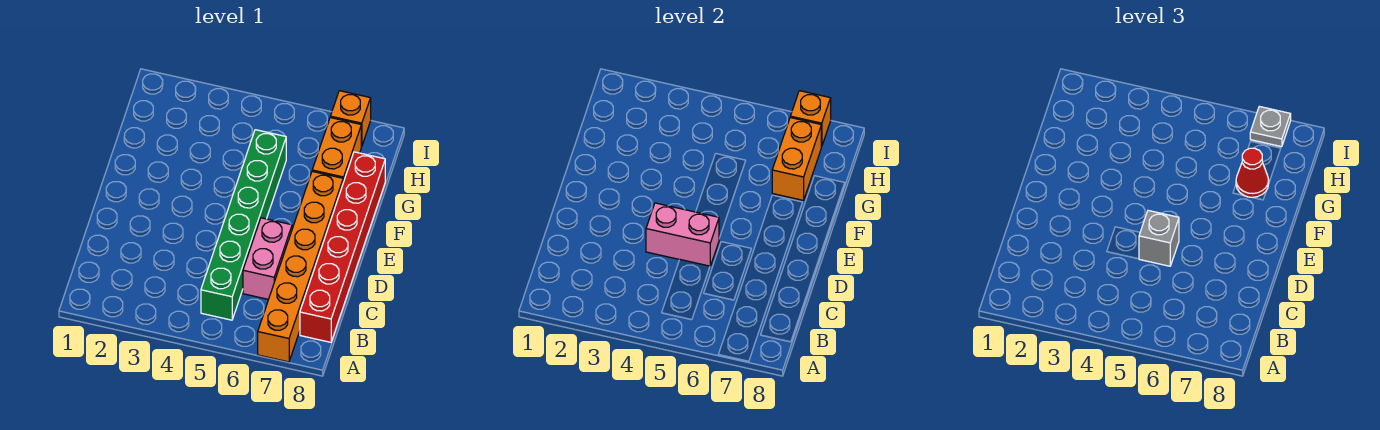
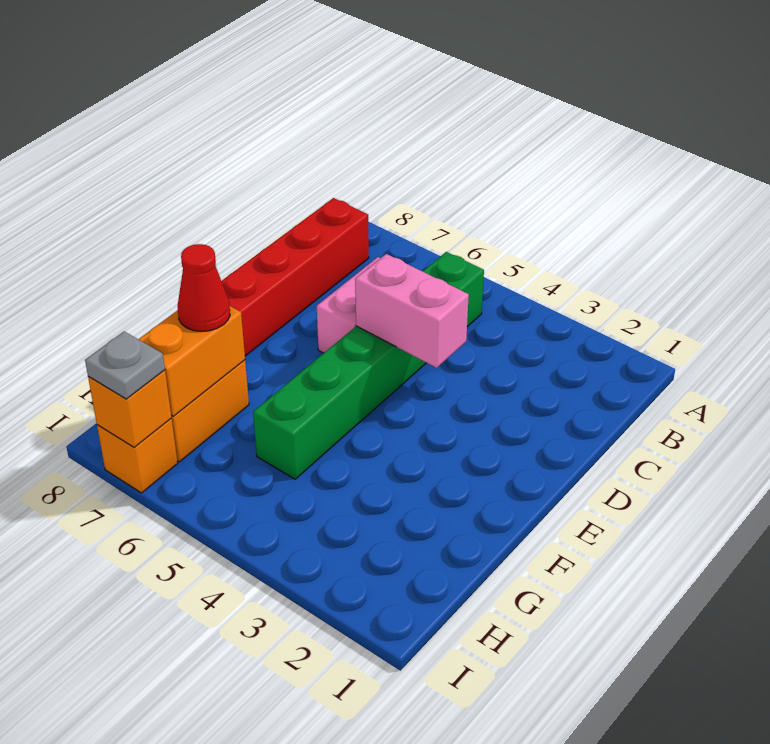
orange 1x6 brick [258,171,343,362] -> none
grey 1x1 brick [1139,210,1179,266] -> none

